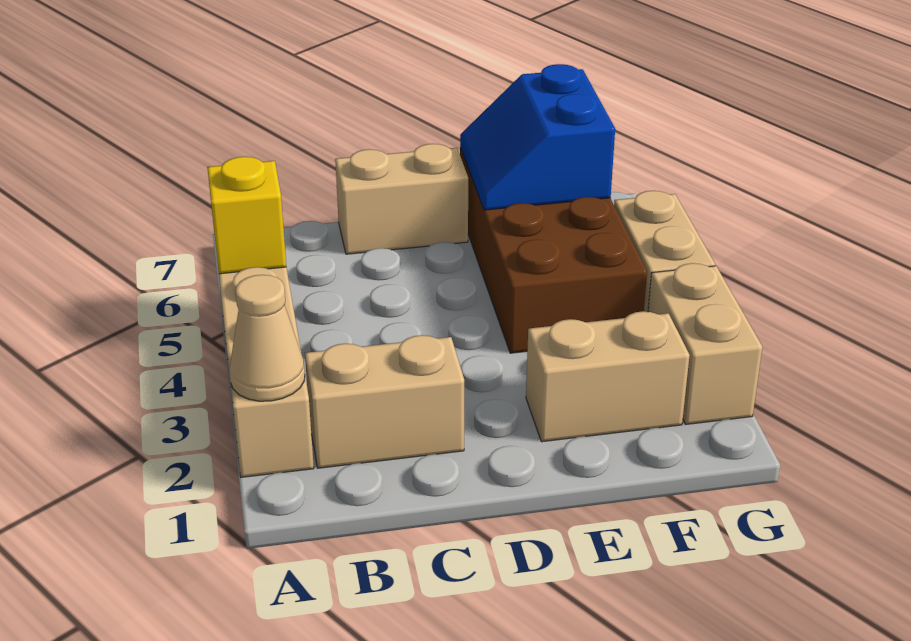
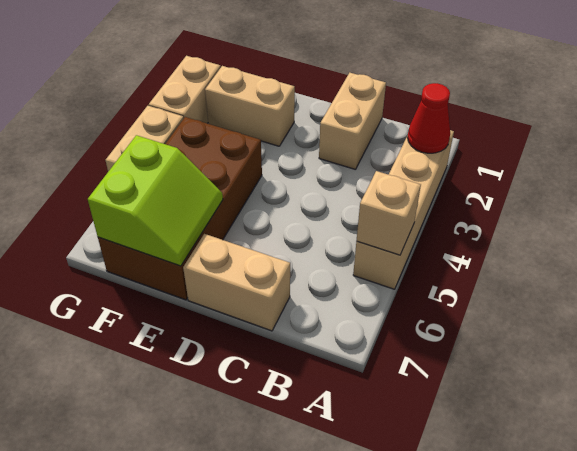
tan 1x1 cone [229,275,305,401] -> red 1x1 cone [407,83,450,153]
yellow 1x1 brick [207,157,286,274] -> tan 1x1 brick [357,171,421,255]
tan 1x2 brick [305,335,464,468] -> tan 1x2 brick turned to [319,73,386,170]
blue 2x2 slope [460,64,615,210] -> lime 2x2 slope [88,135,223,266]

